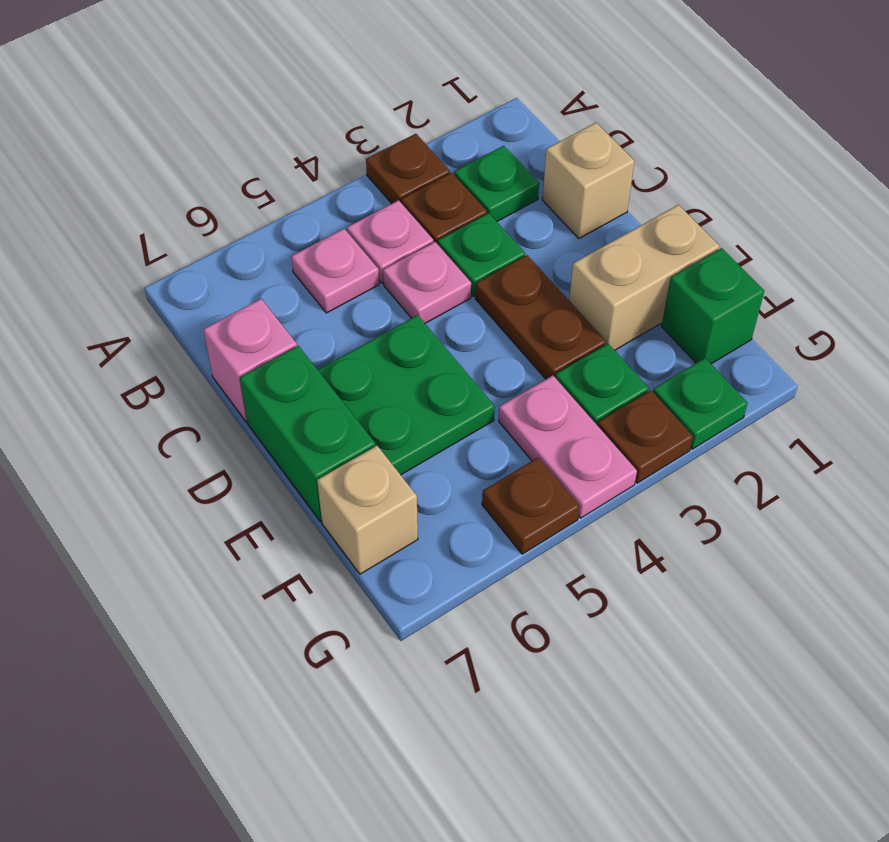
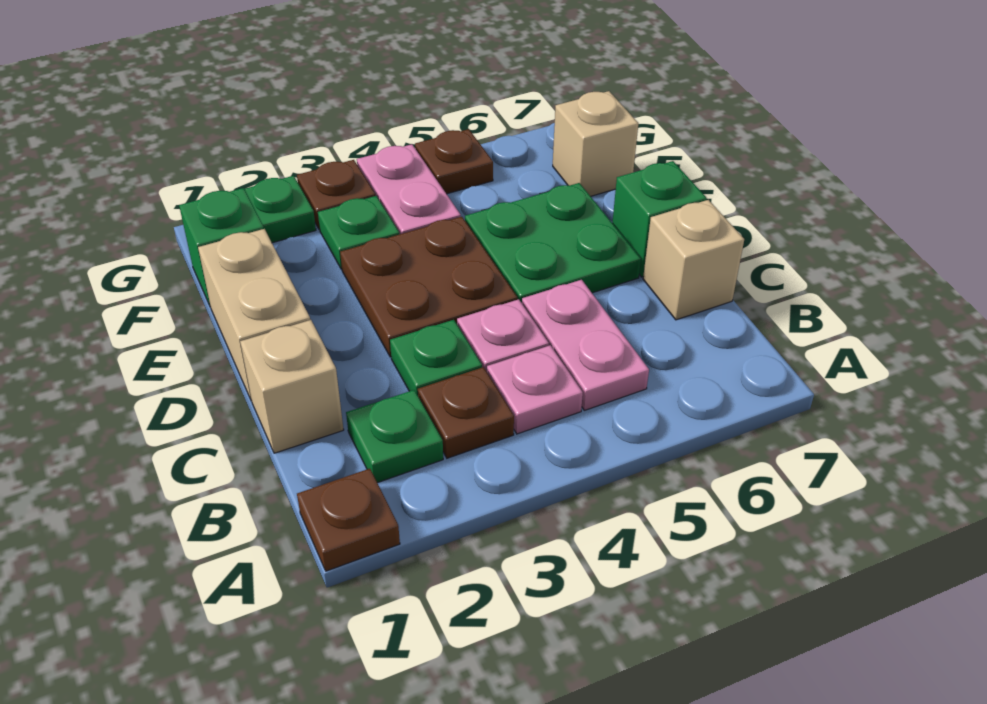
brown 1x1 plate [366,134,450,204] -> brown 1x1 plate moved to [297,469,400,571]
pink 1x1 plate [291,229,379,313] -> pink 1x2 plate [522,280,649,410]
pink 1x1 brick [203,299,297,422] -> tan 1x1 brick [643,200,744,320]
brown 1x2 plate [475,255,606,379] -> brown 2x2 plate [340,217,517,357]
green 1x2 brick [240,346,375,521] -> green 1x1 brick [612,161,707,277]
tan 1x2 brick [569,205,719,350] -> tan 1x2 brick turned to [198,229,310,401]

